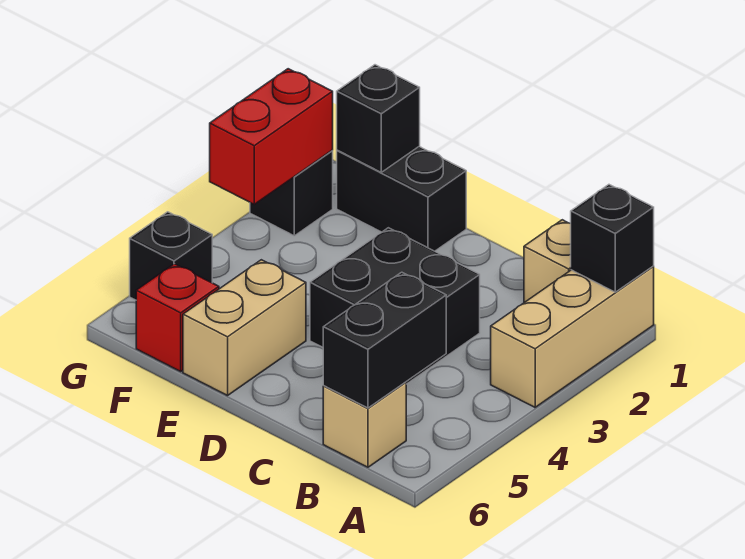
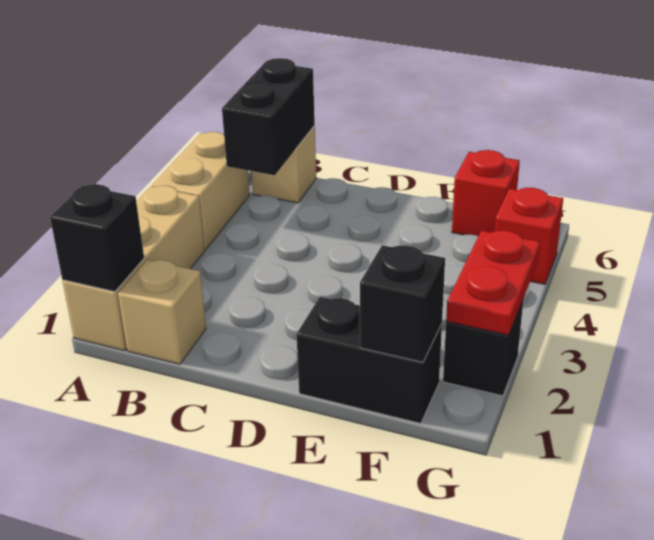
black 2x2 brick [310,228,480,384] -> none
tan 1x2 brick [183,260,306,396] -> tan 1x2 brick moved to [152,132,250,250]
red 1x2 brick [210,69,333,204] -> red 1x2 plate [446,230,540,335]
black 1x1 brick [130,212,212,300] -> red 1x1 brick [495,188,563,284]

